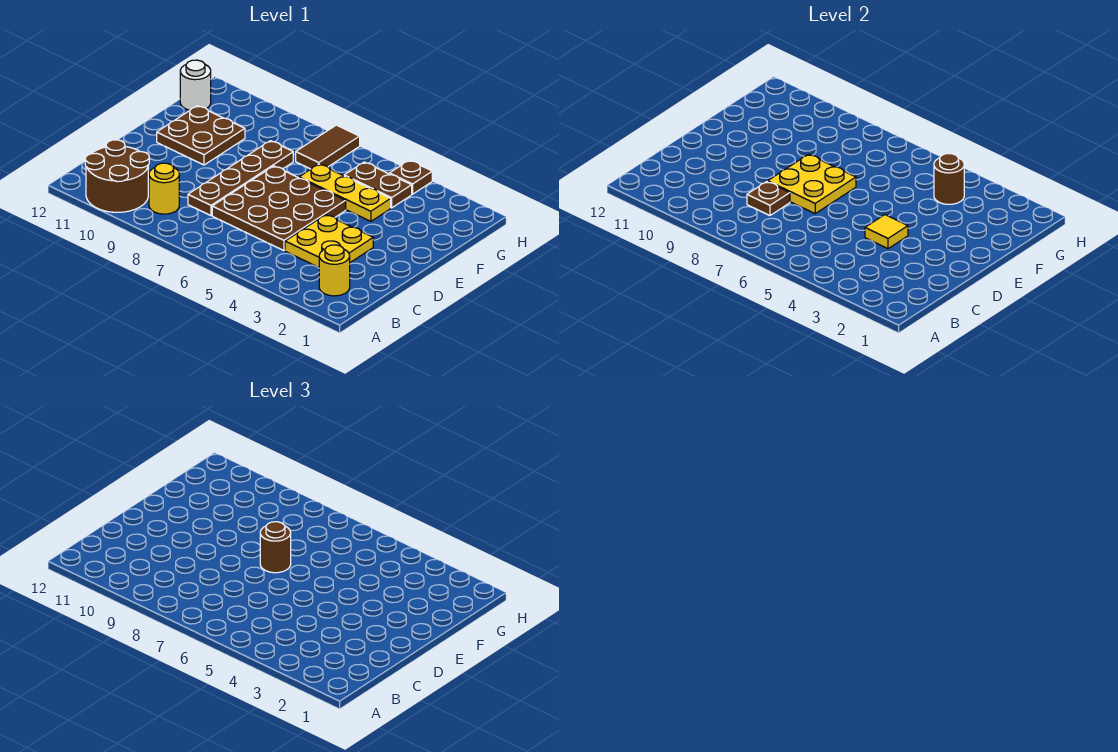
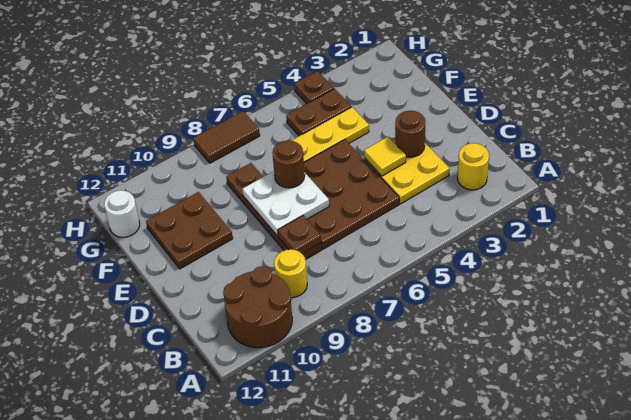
yellow 2x2 plate [768,154,856,213] -> white 2x2 plate [242,171,329,236]
brown 1x1 round brick [934,154,964,204] -> brown 1x1 round brick moved to [395,111,425,157]
brown 1x2 tile [296,125,360,169] -> brown 1x2 tile turned to [193,111,260,163]

